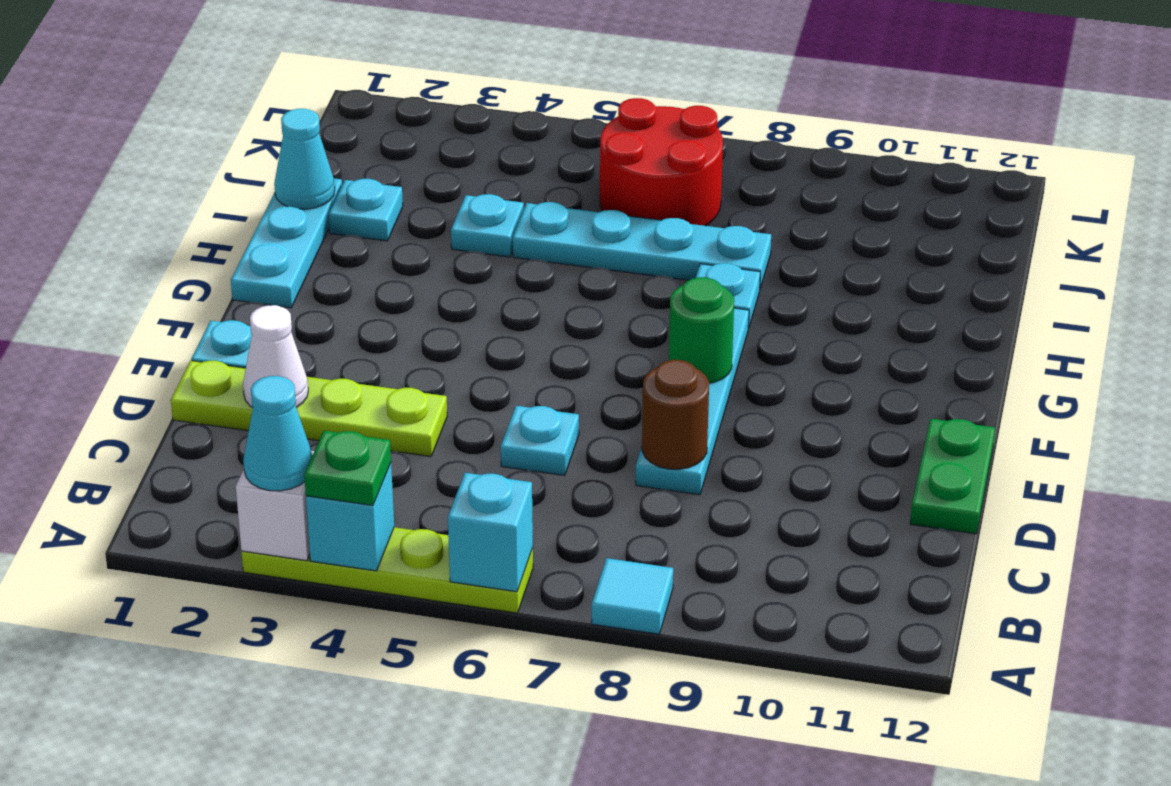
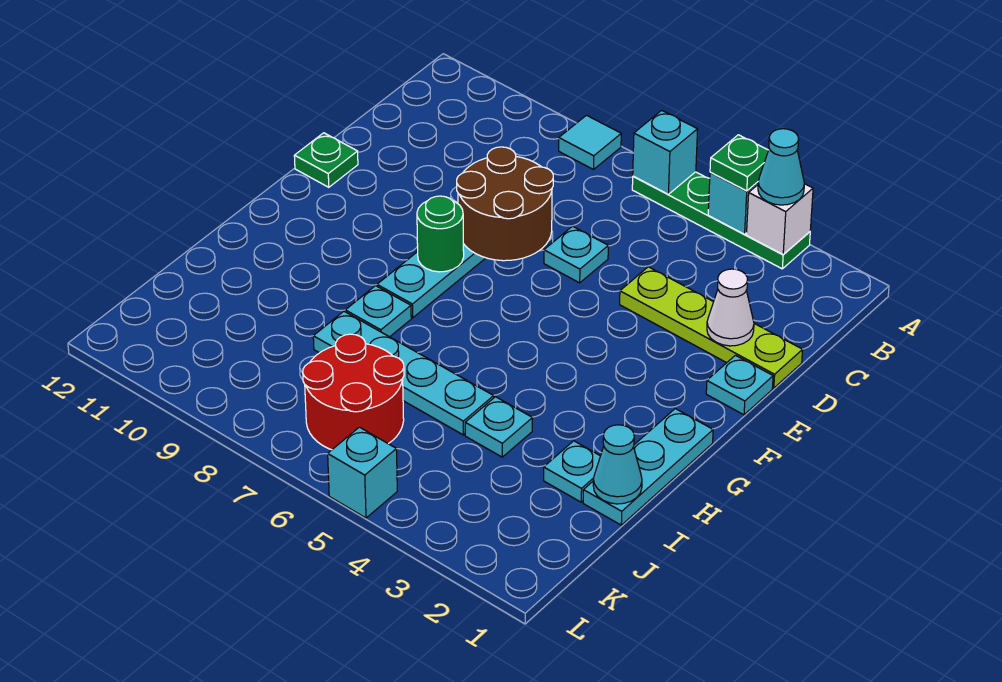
lime 1x4 plate [242,527,533,613] -> green 1x4 plate [632,172,810,269]
brown 1x1 round brick [642,360,709,469] -> brown 2x2 round brick [457,147,553,261]
green 1x2 plate [910,419,995,534] -> green 1x1 plate [294,133,358,187]
none -> cyan 1x1 brick [328,427,397,518]

